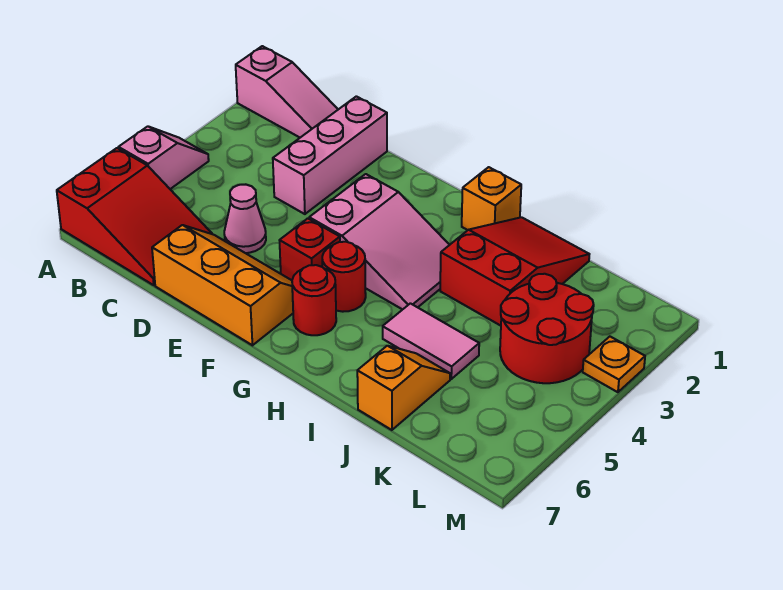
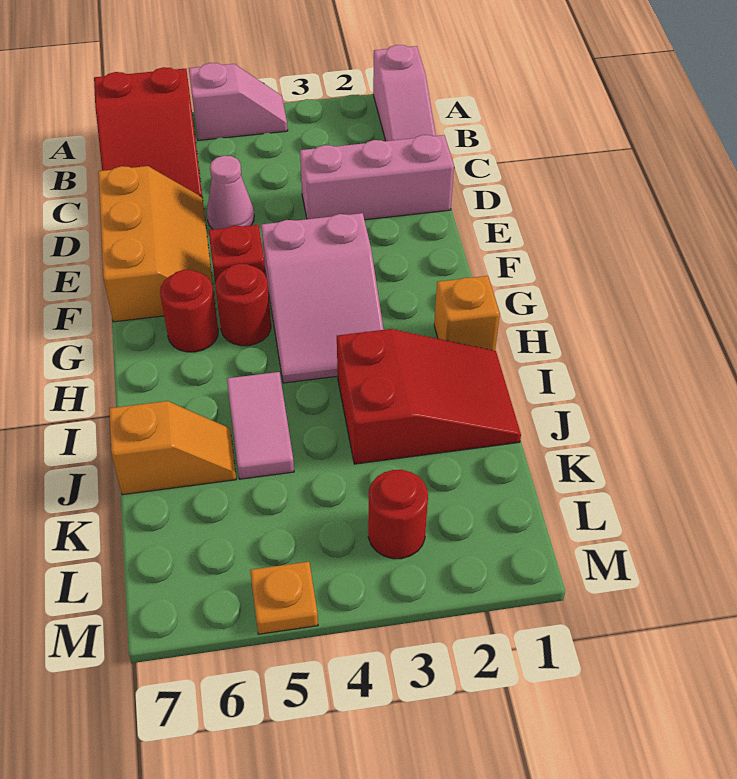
red 2x2 round brick [500,274,594,383] -> red 1x1 round brick [368,470,428,559]
orange 1x1 plate [583,337,645,392] -> orange 1x1 plate moved to [250,562,318,634]

